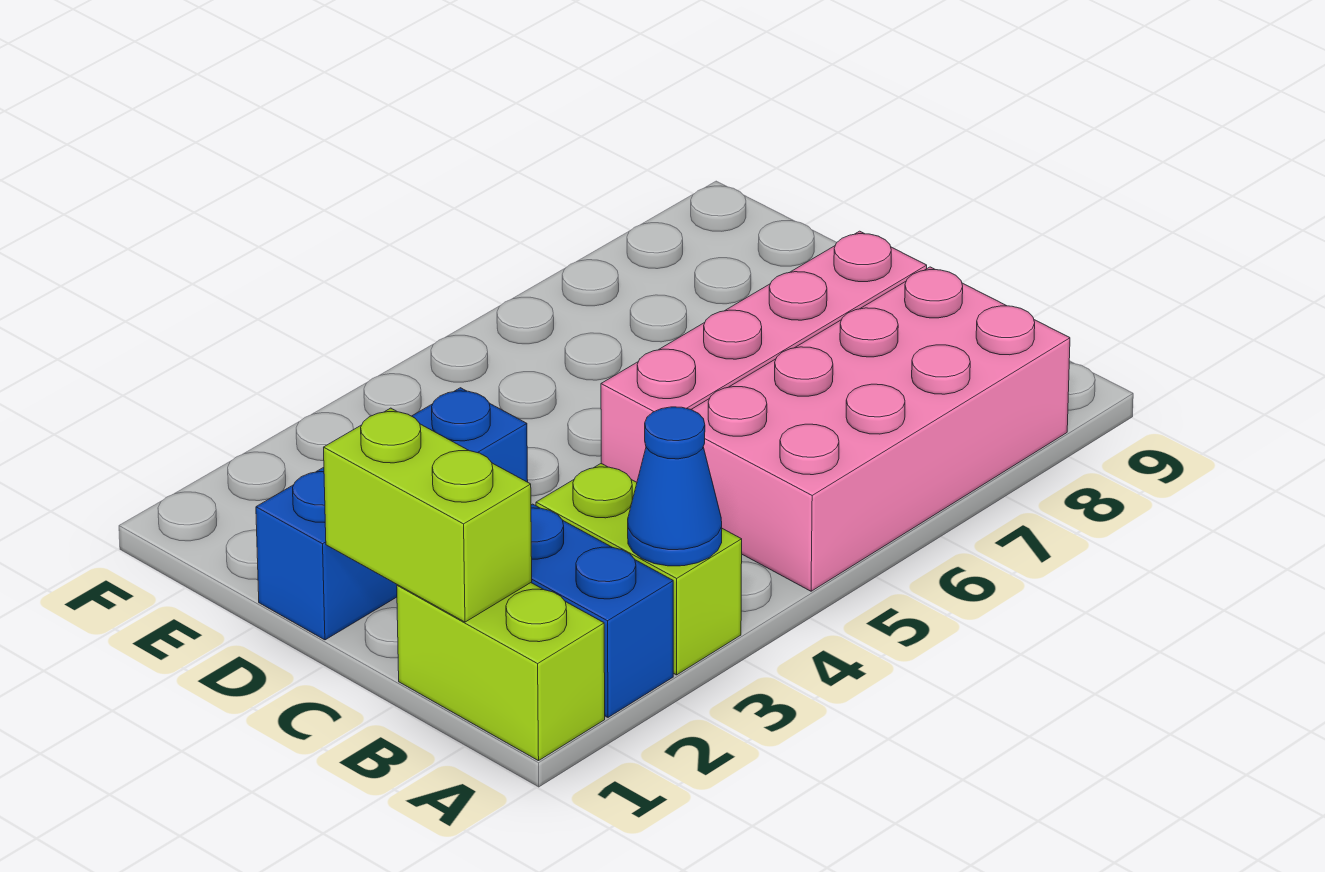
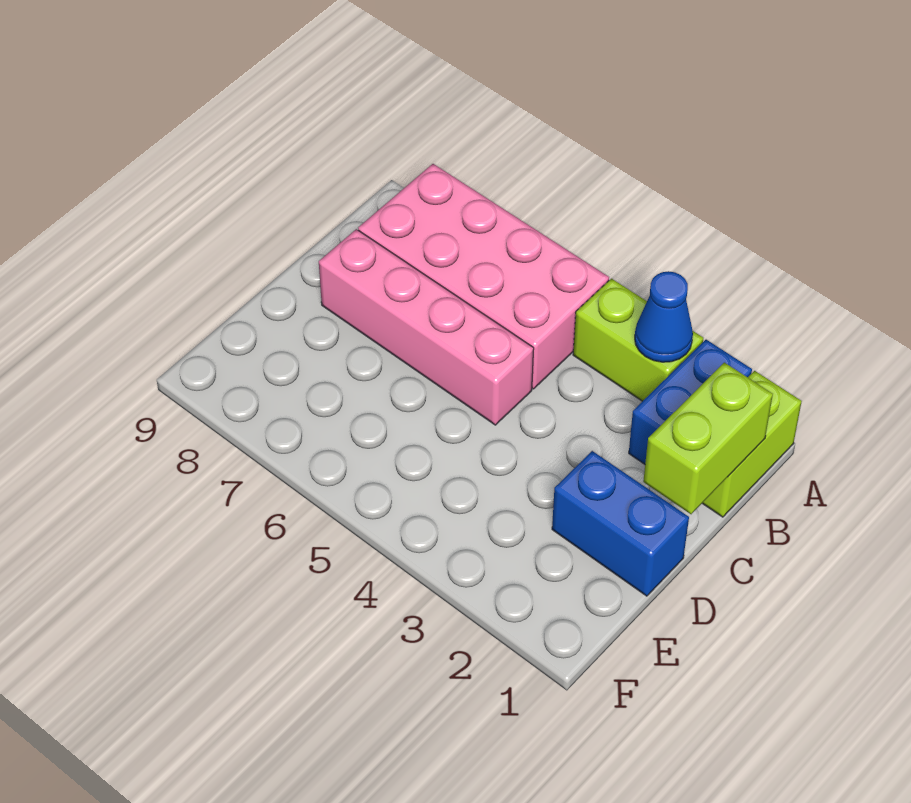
lime 1x2 brick [536,464,742,675] -> lime 1x2 brick turned to [573,279,703,401]
blue 1x3 brick [256,388,528,640] -> blue 1x2 brick [552,451,689,596]

